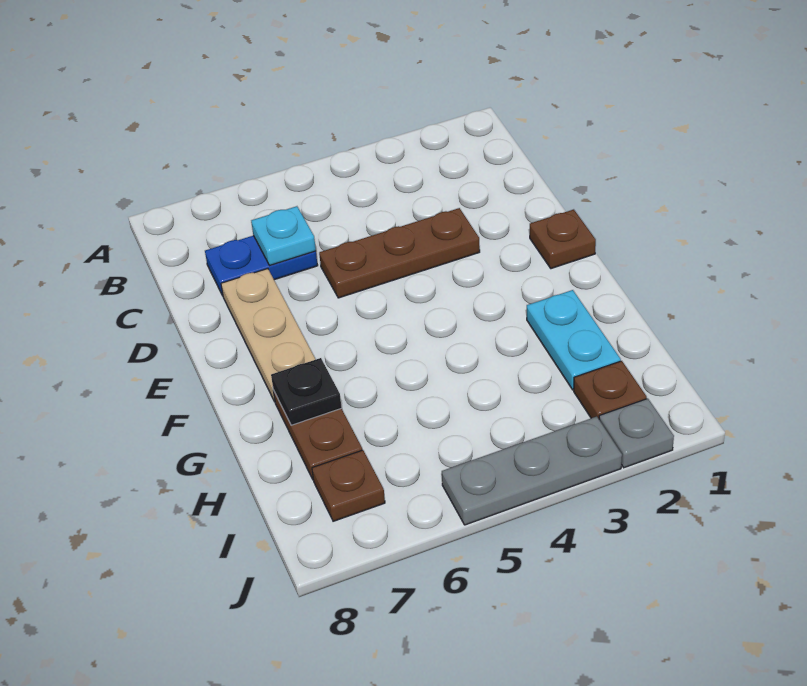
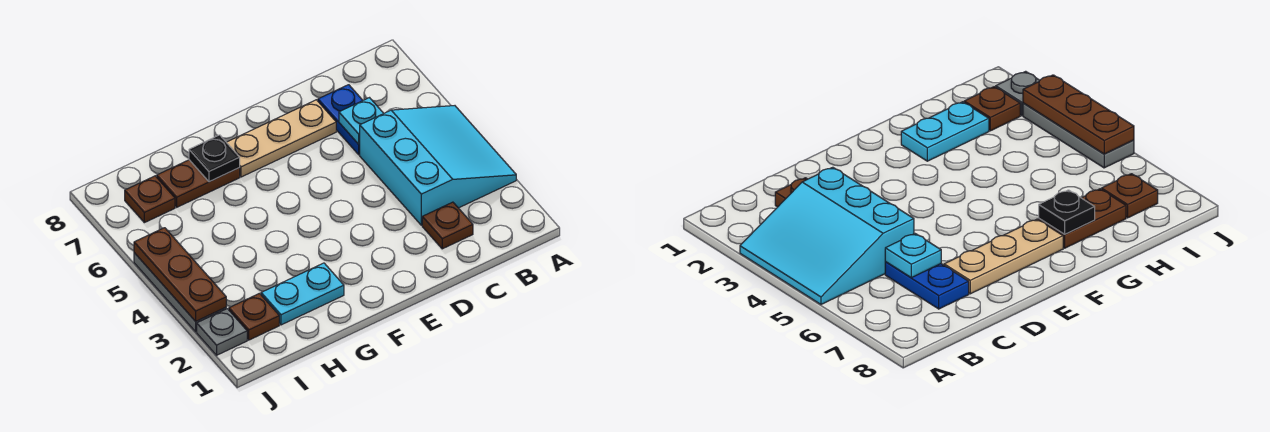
none -> cyan 3x3 slope [360,106,516,225]
brown 1x3 plate [319,208,480,298] -> brown 1x3 plate moved to [134,228,226,321]
brown 1x1 plate [530,209,596,269] -> brown 1x1 plate moved to [422,202,473,249]

